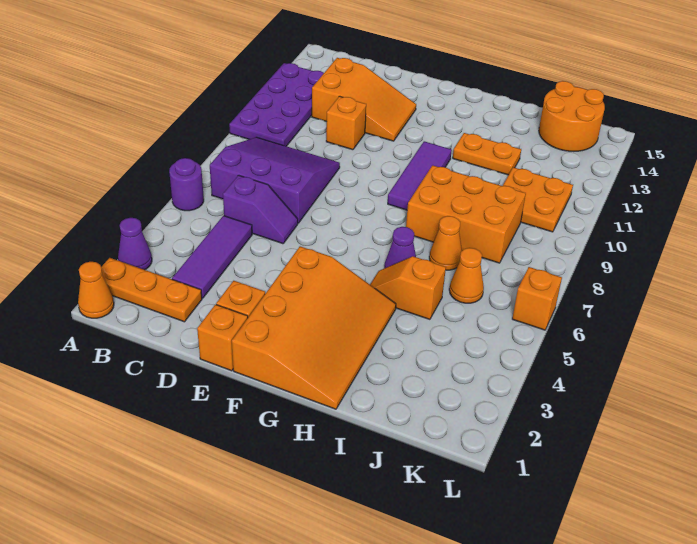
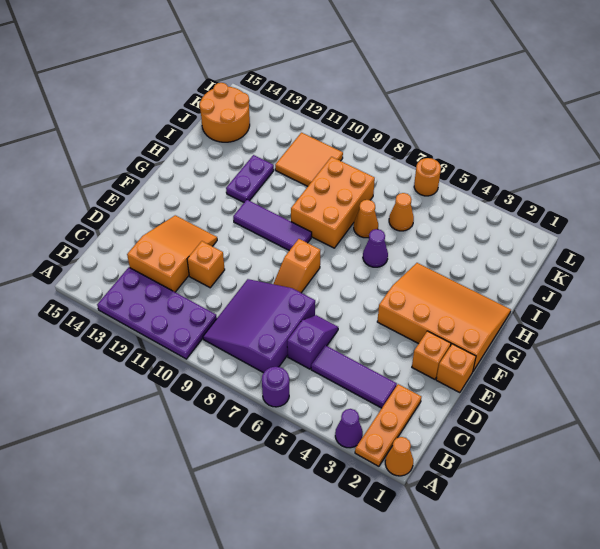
orange 1x2 slope [370,256,446,319] -> orange 1x2 slope moved to [274,239,320,293]
orange 1x2 plate [453,133,521,175] -> purple 1x2 plate [226,155,274,202]
orange 2x2 plate [503,167,573,232] -> orange 2x2 tile [275,133,343,186]
orange 1x1 brick [512,267,562,330] -> orange 1x1 round brick [414,158,441,196]

